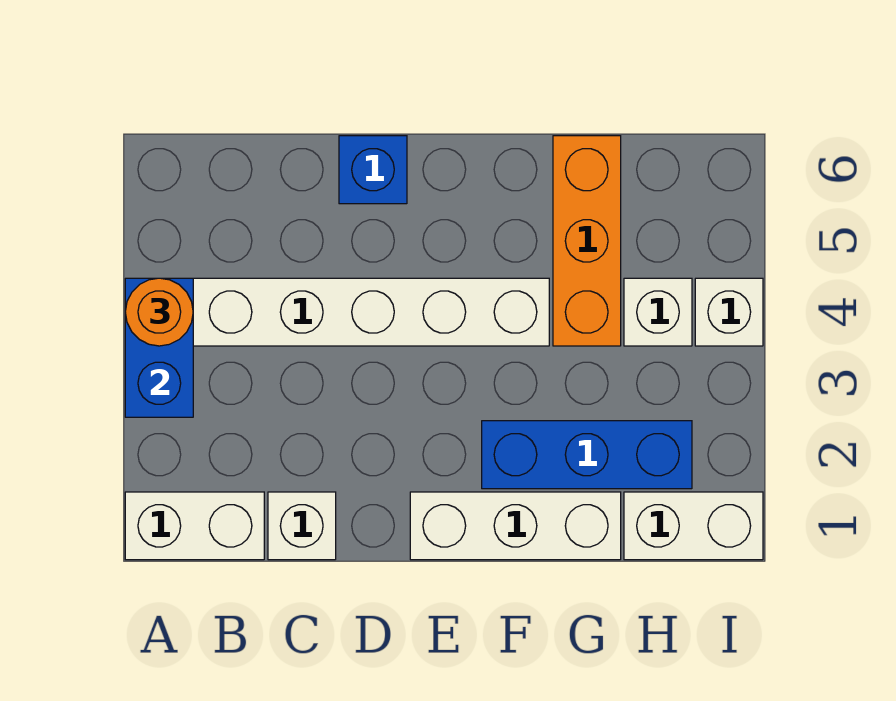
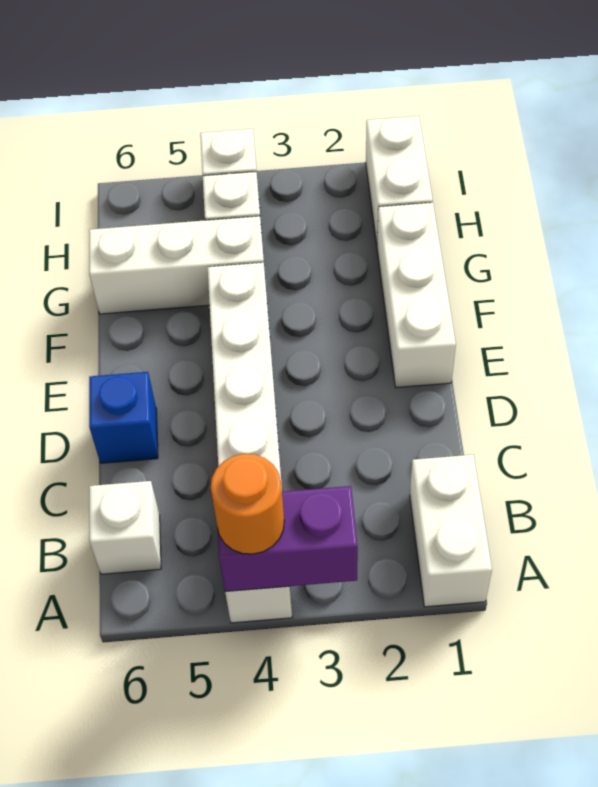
blue 1x2 brick [125,278,193,417] -> purple 1x2 brick [217,486,358,592]
white 1x1 brick [268,492,336,560] -> white 1x1 brick moved to [89,481,161,574]
blue 1x3 brick [482,421,692,489] -> none
orange 1x3 brick [553,136,621,346] -> white 1x3 brick [89,216,264,314]

